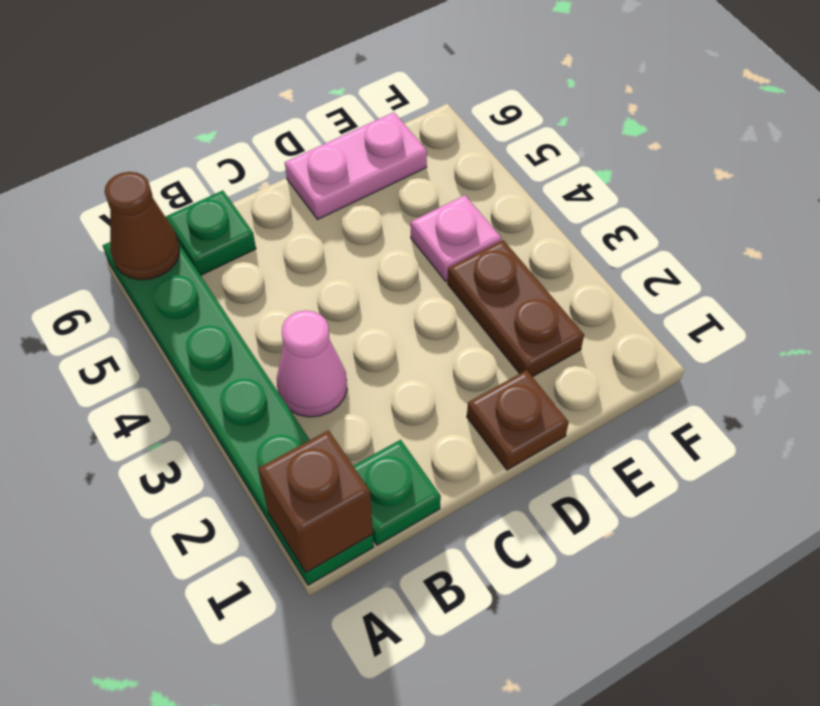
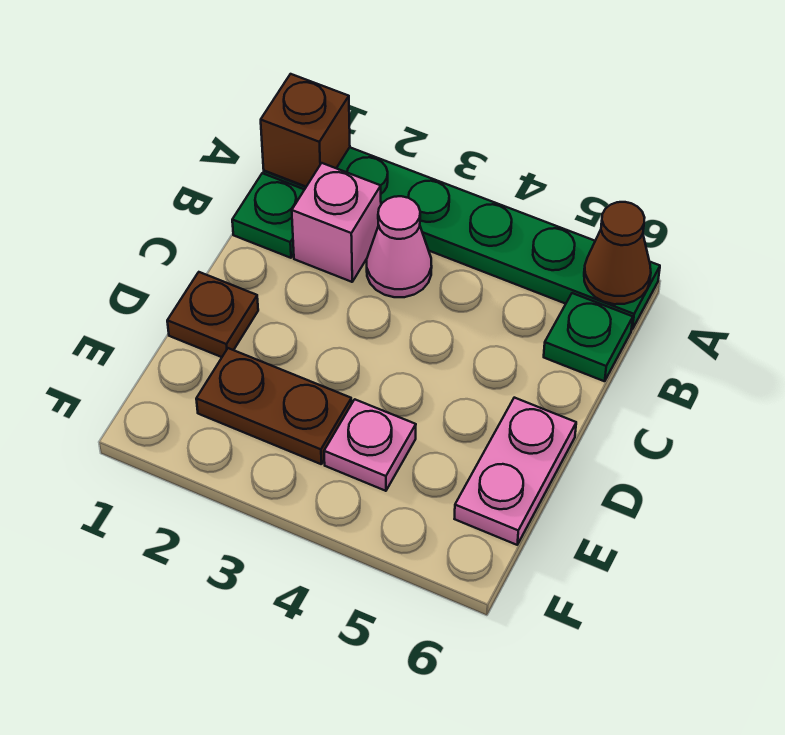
none -> pink 1x1 brick [292,163,381,282]

